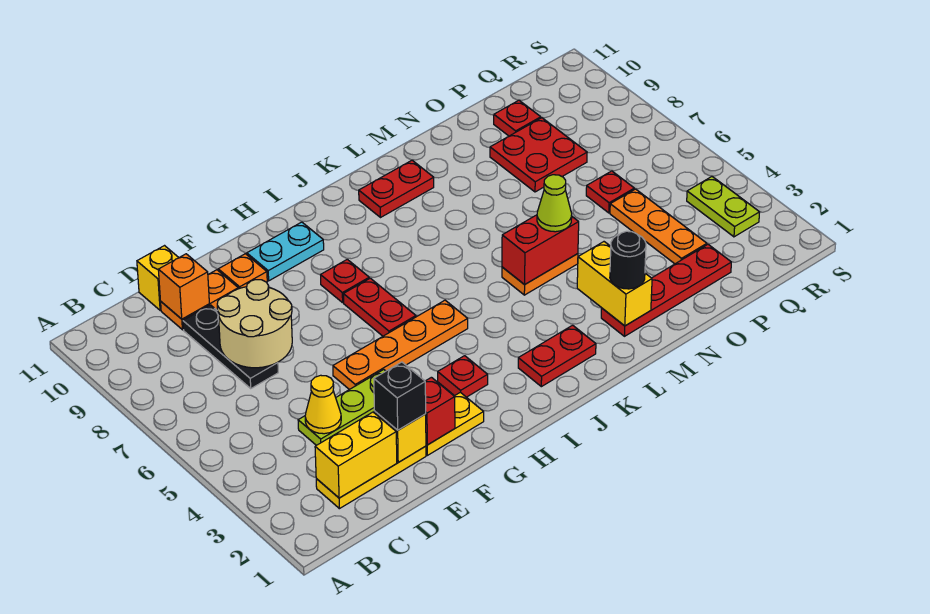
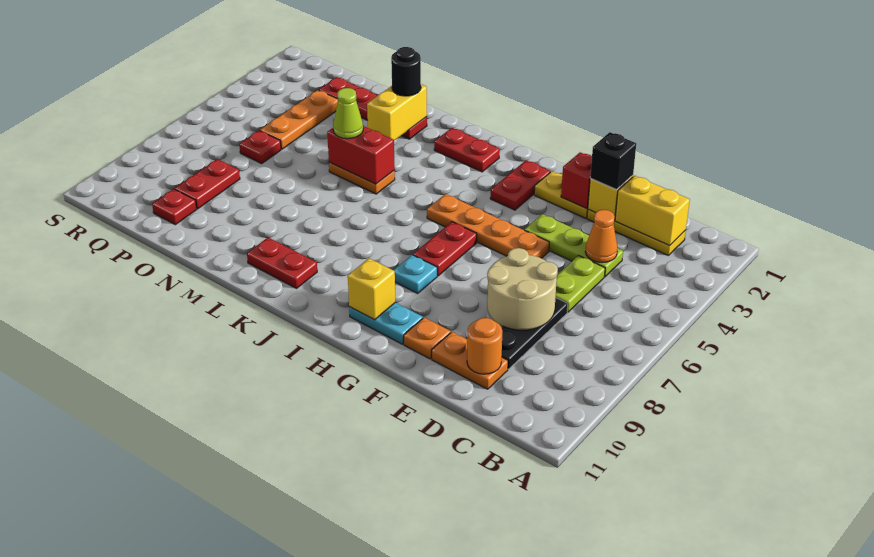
yellow 1x1 cone [305,375,341,434] -> orange 1x1 cone [585,210,618,263]
orange 1x1 brick [158,254,209,319] -> orange 1x1 round brick [467,318,502,374]
yellow 1x1 brick [137,246,179,310] -> yellow 1x1 brick moved to [348,258,395,320]
red 1x1 plate [438,356,488,397] -> red 1x2 plate [490,160,550,210]
red 1x1 plate [321,259,369,303] -> cyan 1x1 plate [394,255,437,293]
red 2x2 plate [490,118,587,192] -> red 1x2 plate [175,159,240,209]
lime 1x2 plate [687,177,760,237] -> lime 1x2 plate moved to [556,256,605,312]

